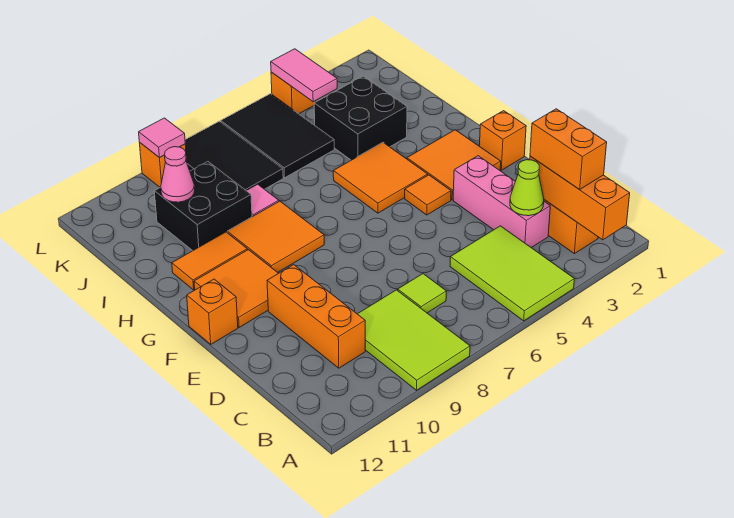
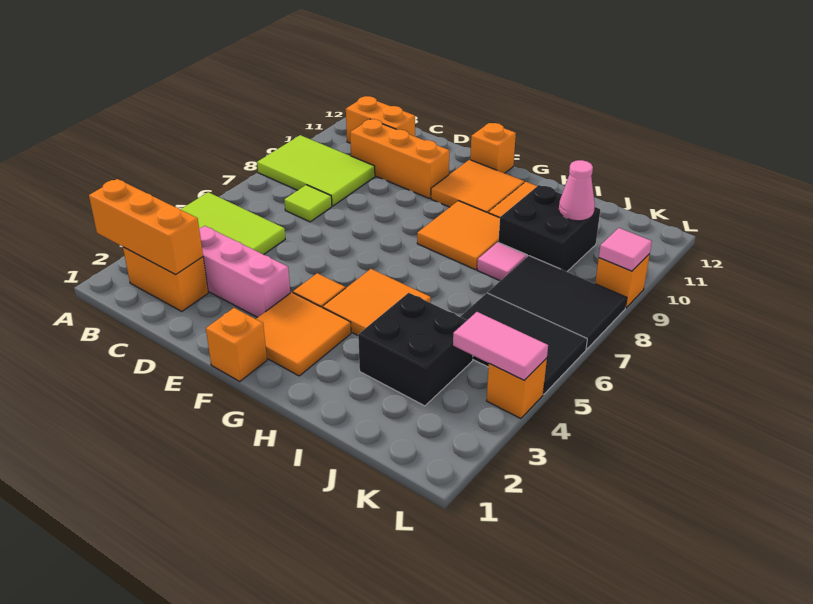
orange 1x2 brick [530,109,607,190] -> orange 1x2 brick moved to [346,96,415,143]
lime 1x1 cone [510,160,544,216] -> none

